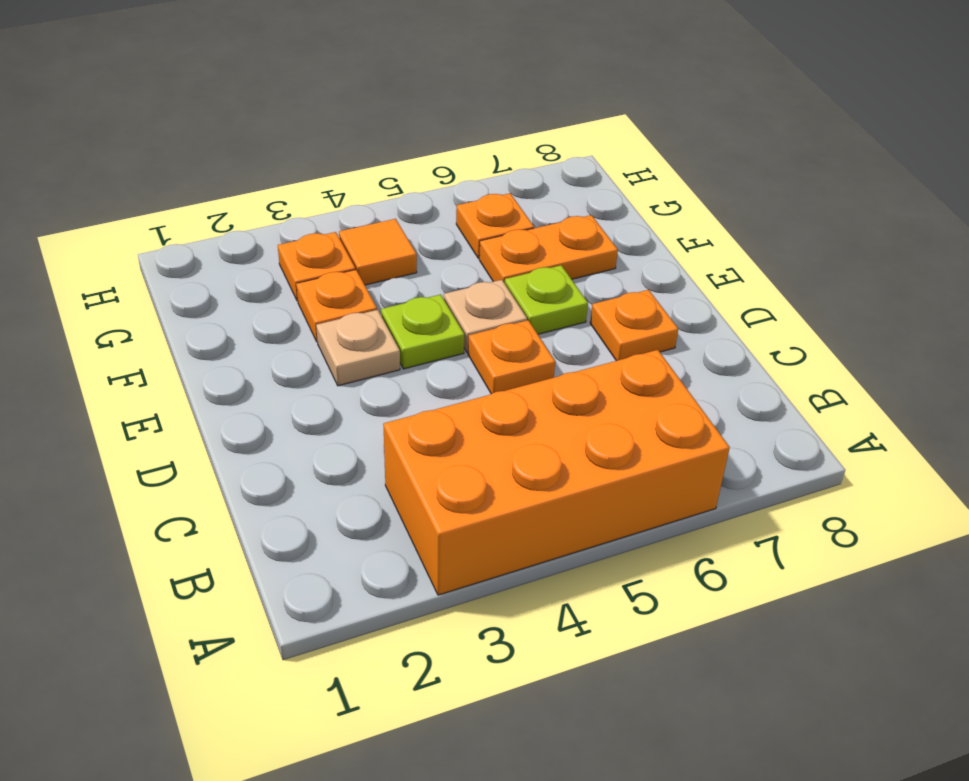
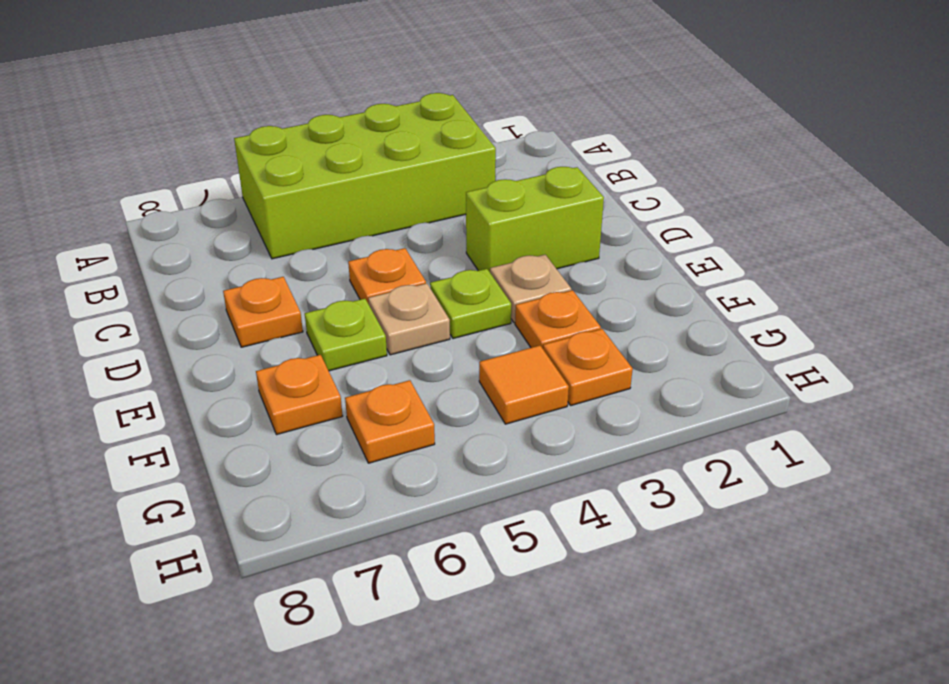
orange 2x4 brick [383,350,730,595] -> lime 2x4 brick [234,93,496,259]
none -> lime 1x2 brick [466,167,604,272]
orange 1x2 plate [479,215,618,283] -> orange 1x1 plate [256,355,343,435]

